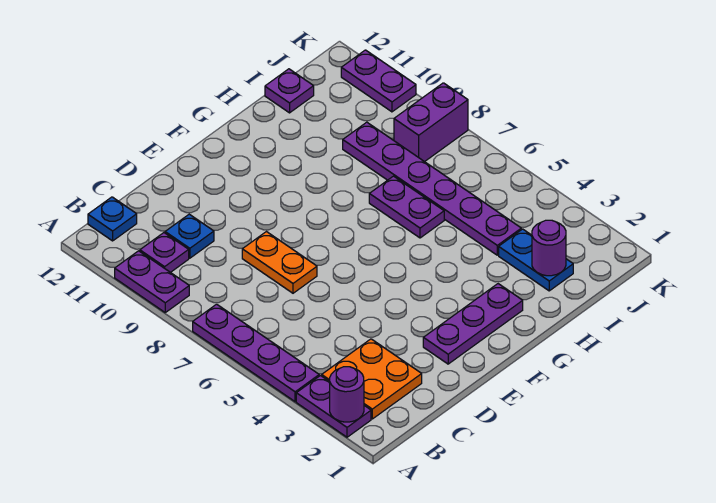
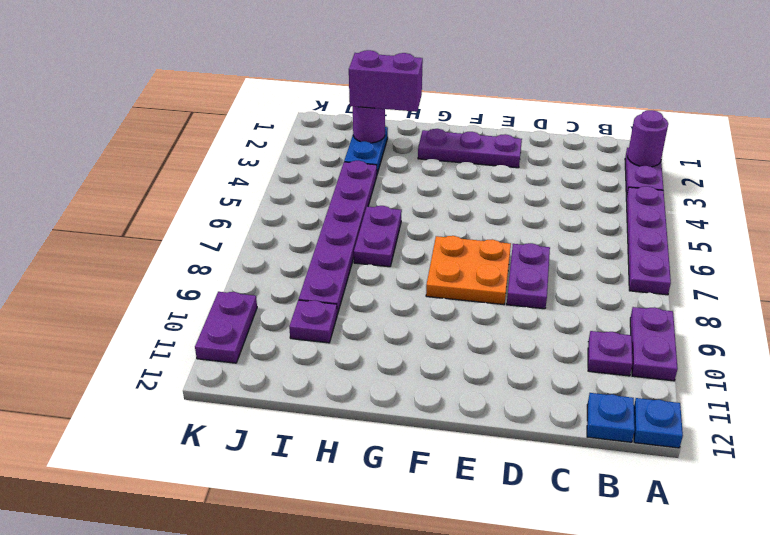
orange 2x2 plate [322,339,422,419] -> orange 2x2 plate moved to [426,236,511,305]
blue 1x1 plate [165,214,214,258] -> blue 1x1 plate moved to [634,398,683,448]
orange 1x2 plate [242,232,317,293] -> purple 1x2 plate [507,243,550,309]
purple 1x1 plate [265,69,314,113] -> purple 1x1 plate moved to [289,300,337,343]
purple 1x2 brick [394,83,468,162] -> purple 1x2 brick moved to [349,50,423,112]

